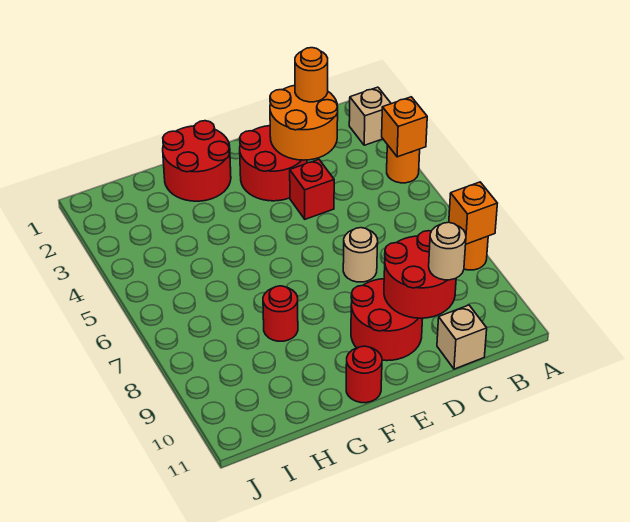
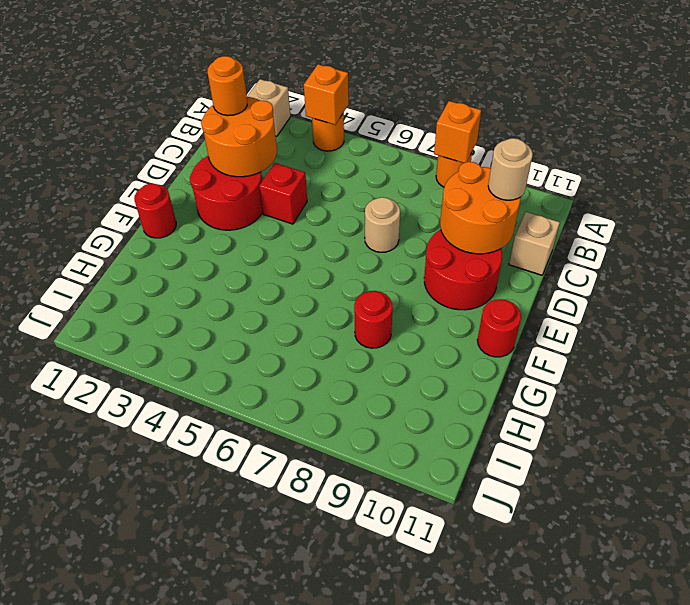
red 2x2 round brick [384,231,456,318] -> orange 2x2 round brick [440,162,521,254]
red 2x2 round brick [163,121,231,201] -> red 1x1 round brick [134,184,176,238]

